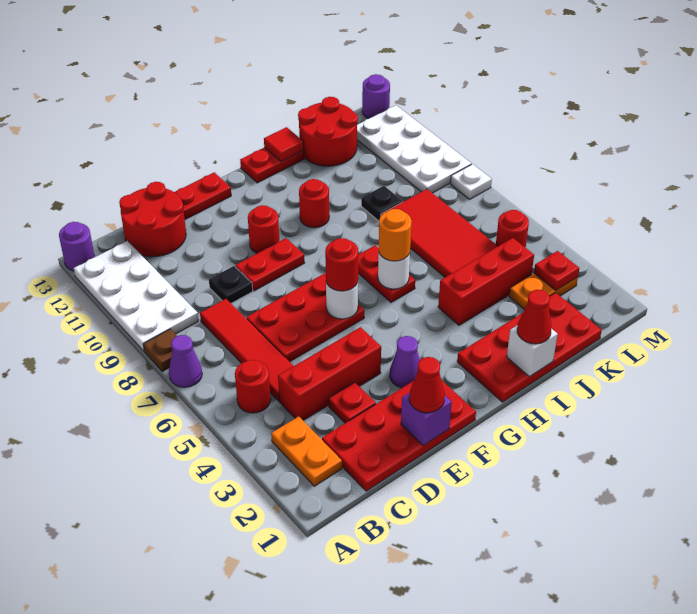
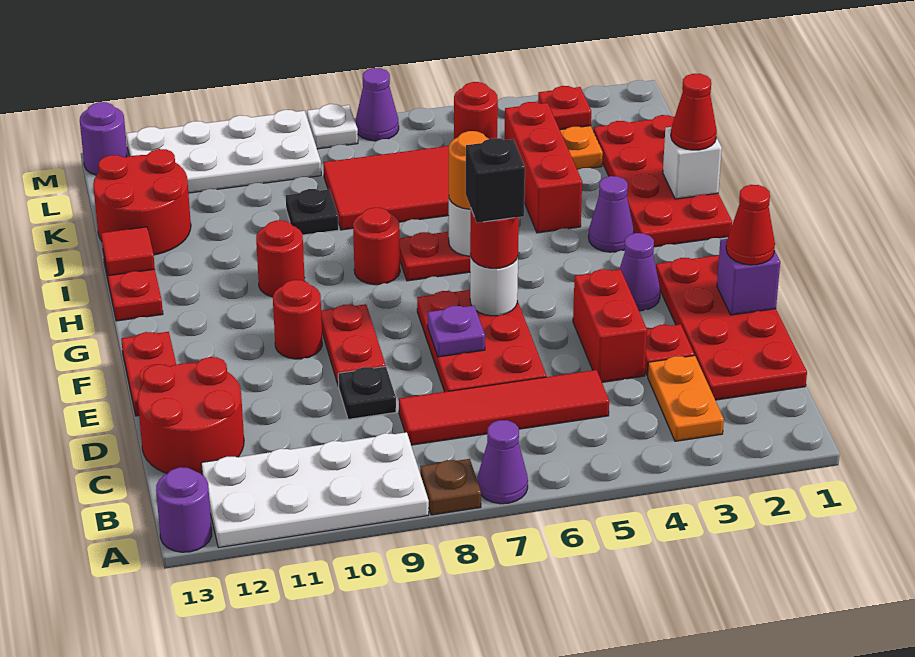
orange 1x2 plate [271,416,342,486] -> orange 1x2 plate turned to [648,356,724,441]
red 1x1 round brick [235,360,271,413] -> red 1x1 round brick moved to [353,208,400,285]
red 1x3 brick [278,327,381,421] -> red 1x2 brick [573,269,647,382]
none -> purple 1x1 plate [428,306,485,357]
none -> black 1x1 brick [466,138,525,223]
none -> purple 1x1 cone [589,176,634,252]
none -> purple 1x1 cone [356,68,399,141]

